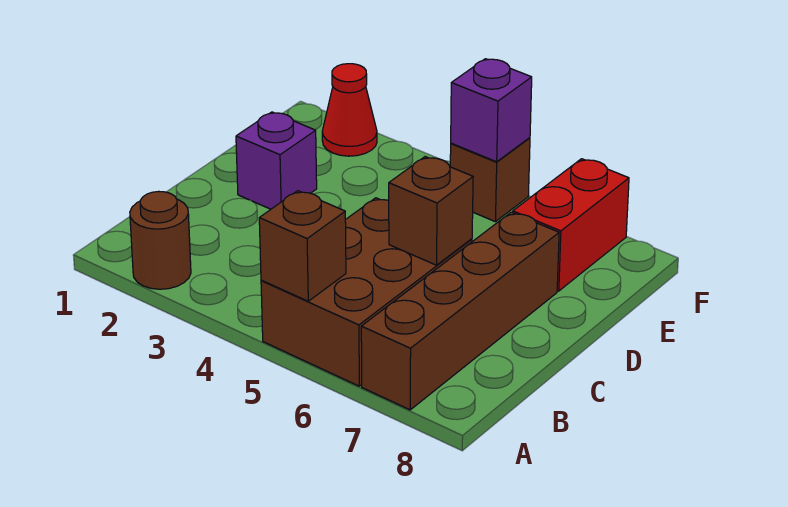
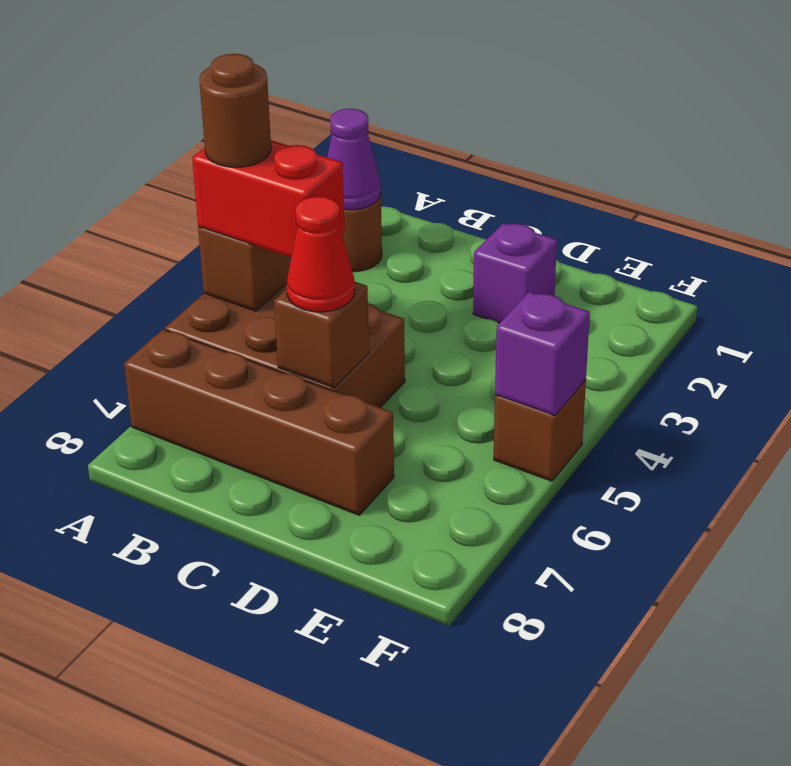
none -> purple 1x1 cone [327,109,381,210]
none -> brown 1x1 round brick [199,54,271,167]
red 1x2 brick [513,159,629,291] -> red 1x2 brick moved to [192,140,345,257]
red 1x1 cone [322,64,377,156] -> red 1x1 cone moved to [287,197,355,312]

